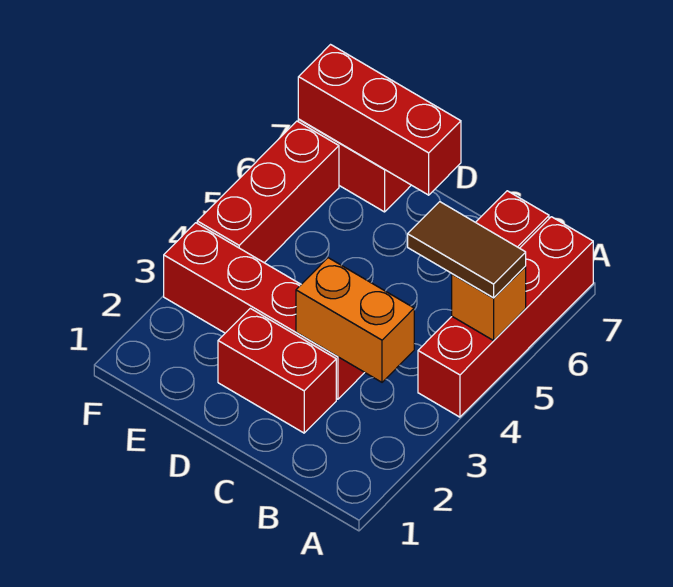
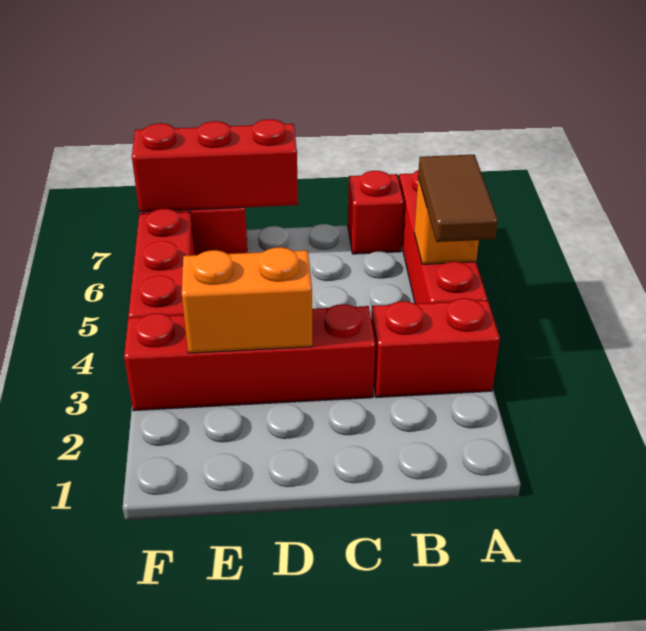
brown 1x2 tile [408,202,526,298] -> brown 1x2 tile turned to [418,155,498,242]
orange 1x2 brick [296,258,414,382] -> orange 1x2 brick moved to [182,247,312,353]
red 1x2 brick [218,308,336,433] -> red 1x2 brick moved to [371,298,500,397]

